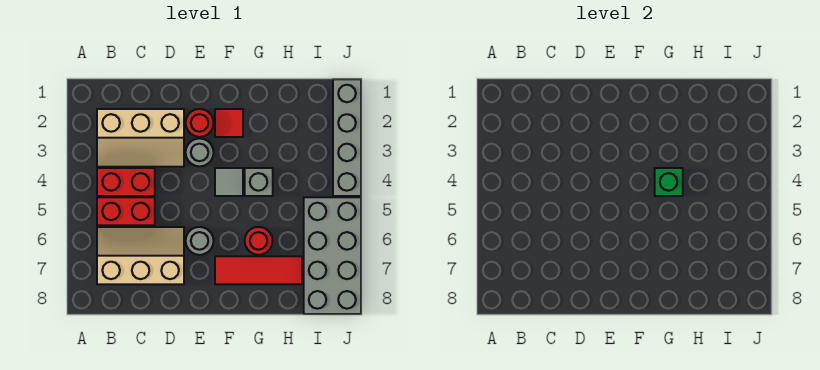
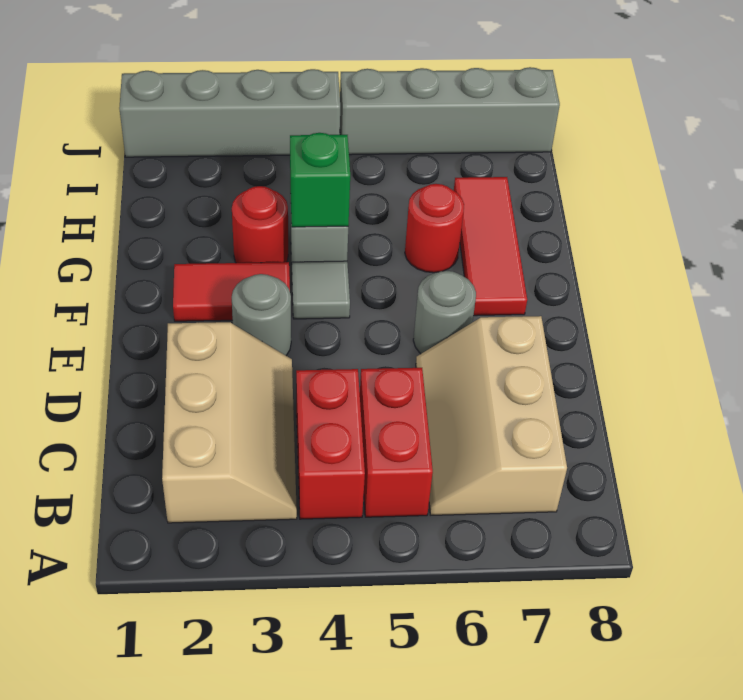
red 1x1 round brick [186,109,214,137] -> red 1x1 round brick moved to [232,186,288,263]
red 1x1 tile [215,109,243,137] -> red 1x2 tile [173,262,290,321]
grey 2x4 brick [304,197,361,314] -> grey 1x4 brick [340,67,560,155]

